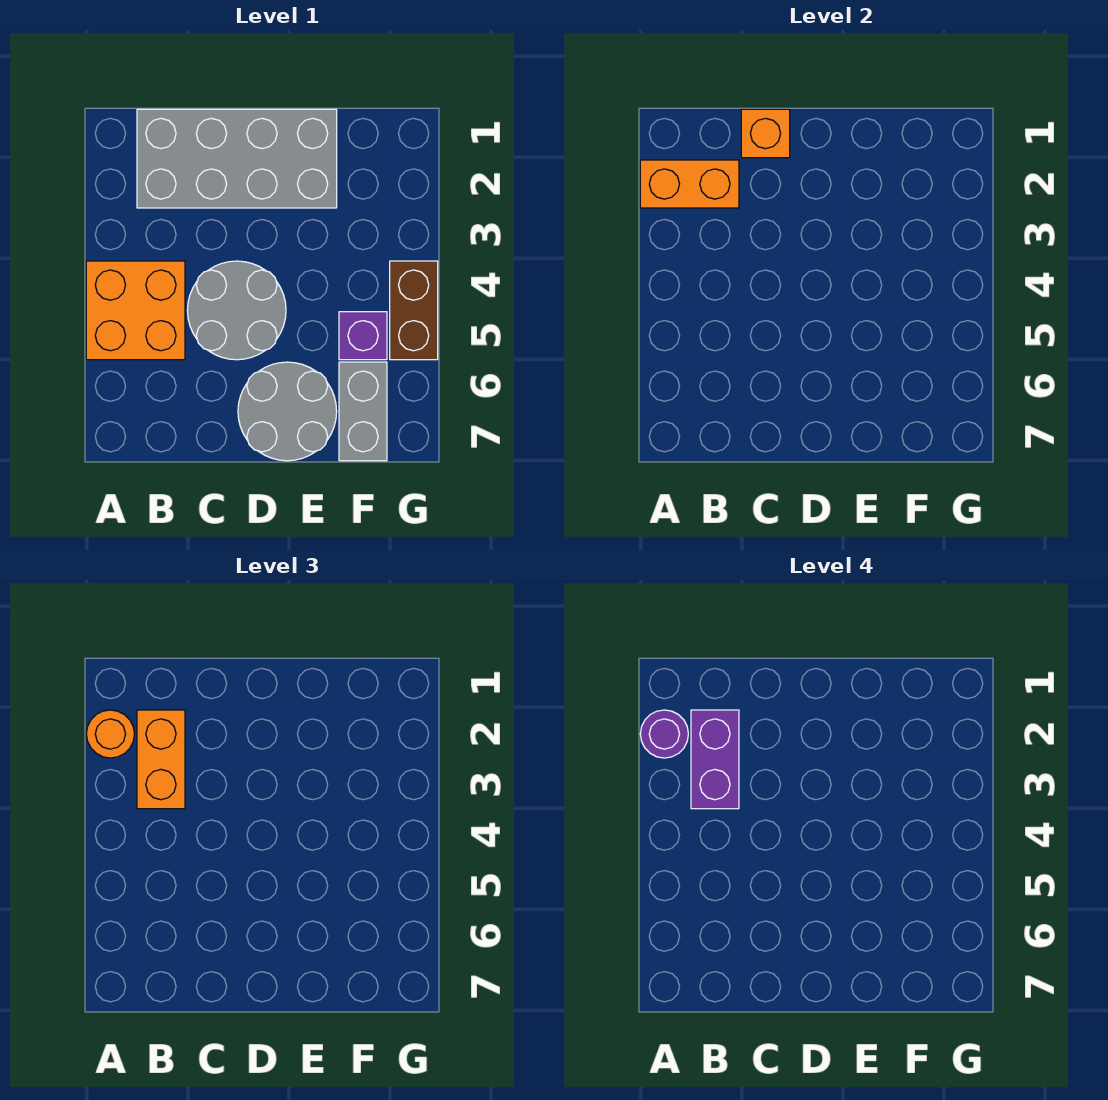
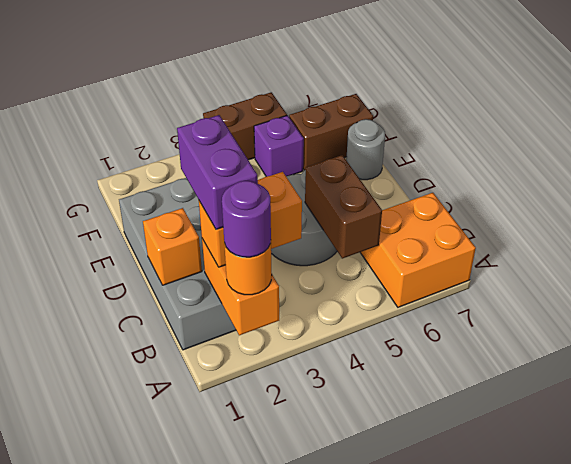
orange 2x2 brick [86,261,185,360] -> orange 2x2 brick moved to [360,193,476,307]
purple 1x2 brick [691,710,739,809] -> purple 1x2 brick turned to [177,115,258,229]
none -> brown 1x2 brick [305,155,382,258]
grey 2x2 round brick [238,362,337,461] -> grey 1x1 round brick [346,119,385,180]
grey 1x2 brick [339,362,387,461] -> brown 1x2 brick [289,94,373,170]

